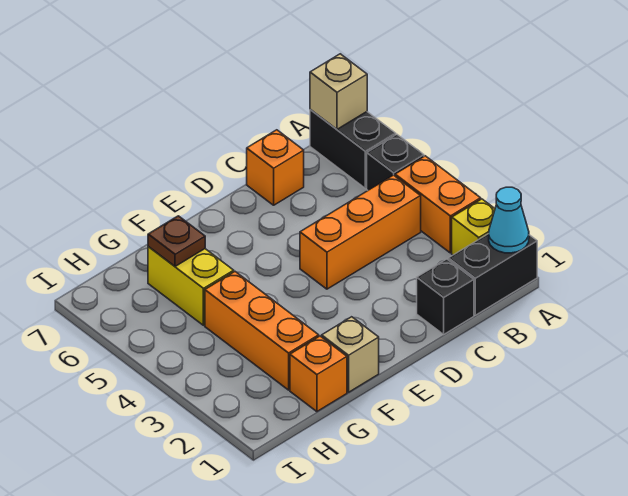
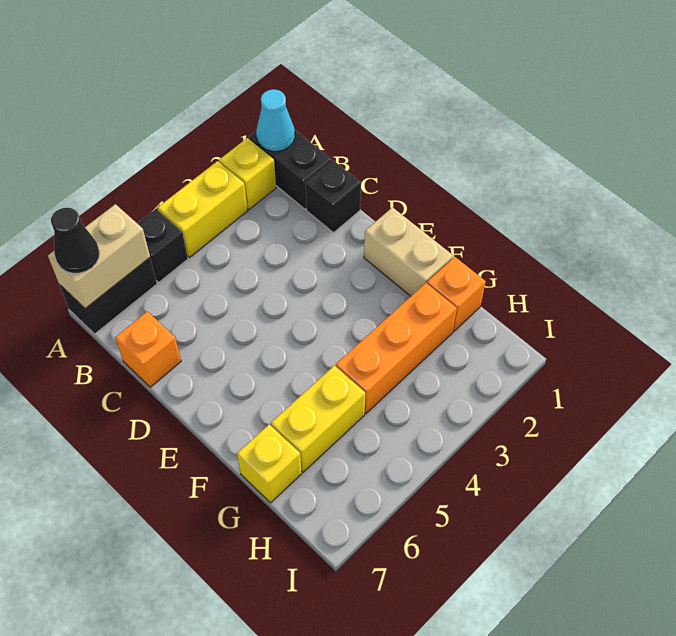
orange 1x2 brick [395,156,481,253] -> yellow 1x2 brick [158,161,247,258]
tan 1x1 brick [310,54,367,129] -> tan 1x2 brick [48,204,150,309]
none -> black 1x1 cone [51,208,100,273]
orange 1x3 brick [300,175,421,289] -> none
tan 1x1 brick [322,317,379,392] -> tan 1x2 brick [364,207,453,296]
brown 1x1 plate [148,216,205,266] -> none
none -> yellow 1x1 brick [237,424,302,503]

